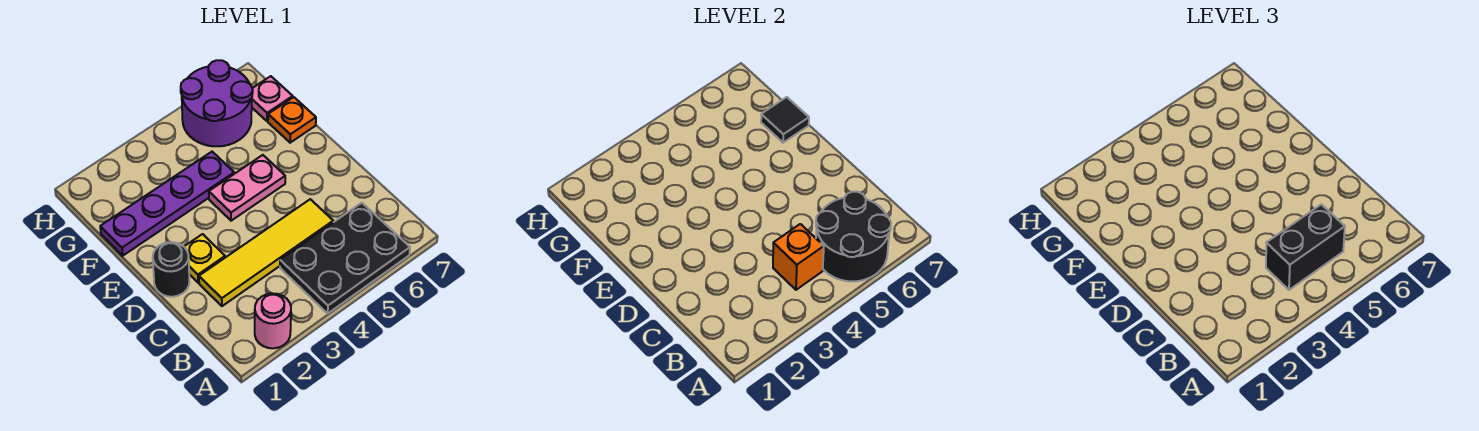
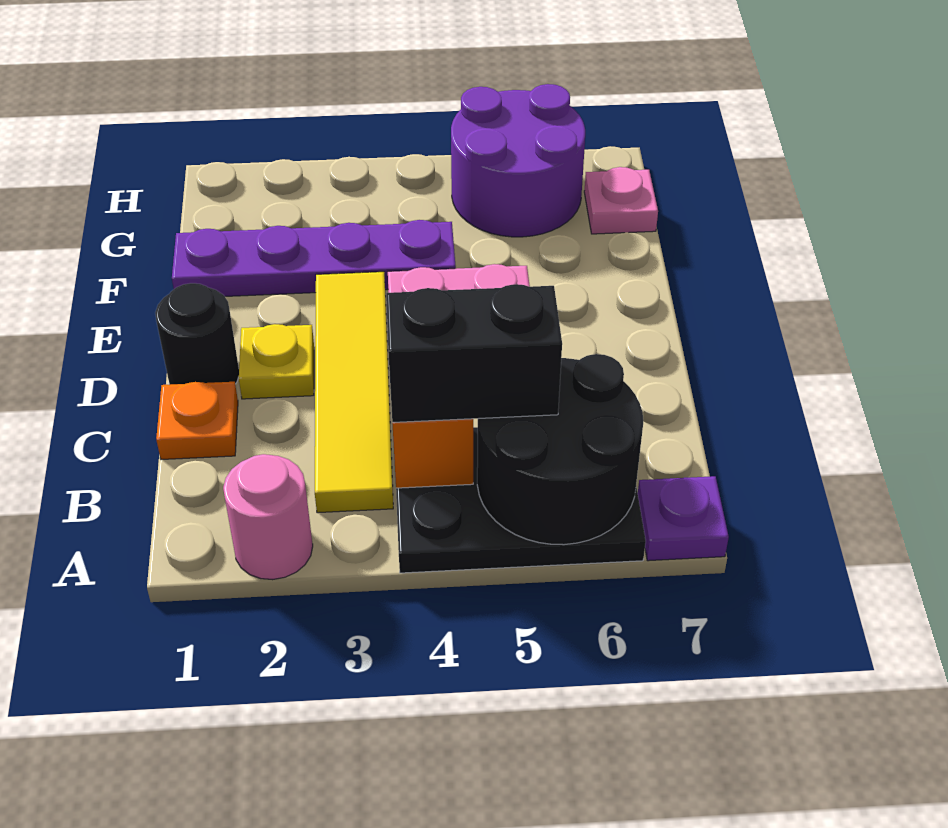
none -> purple 1x1 plate [638,476,729,561]
yellow 1x4 tile [199,199,333,306] -> yellow 1x4 tile turned to [315,272,393,513]
orange 1x1 plate [268,97,316,143] -> orange 1x1 plate moved to [156,382,238,460]
black 1x1 tile [761,97,809,143] -> none

